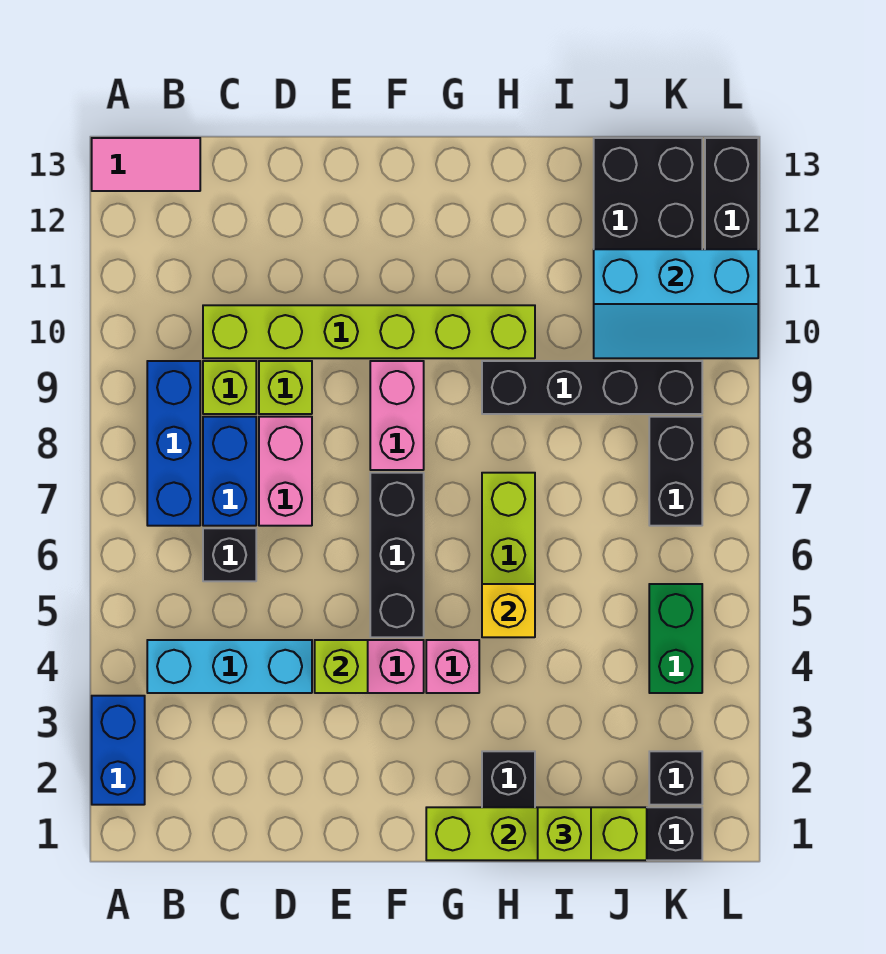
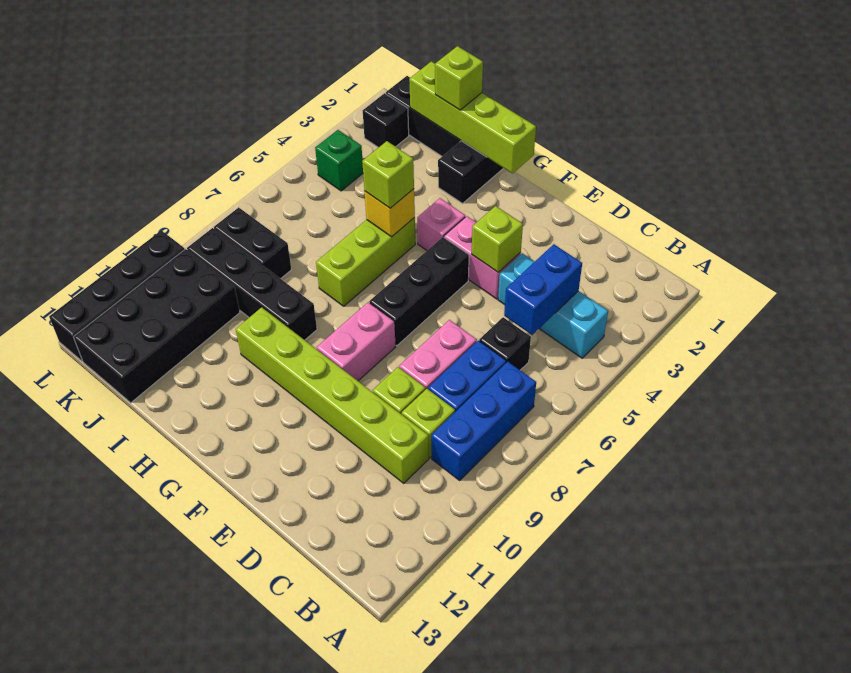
blue 1x2 brick [92,696,145,805] -> blue 1x2 brick moved to [504,244,582,335]
pink 1x2 tile [92,138,200,191] -> none
none -> lime 1x1 brick [362,141,414,208]
cyan 2x3 slope [594,249,758,358] -> none
green 1x2 brick [649,584,702,693] -> green 1x1 brick [315,130,363,191]
black 1x2 brick [649,417,702,526] -> black 1x2 brick turned to [214,207,291,279]

